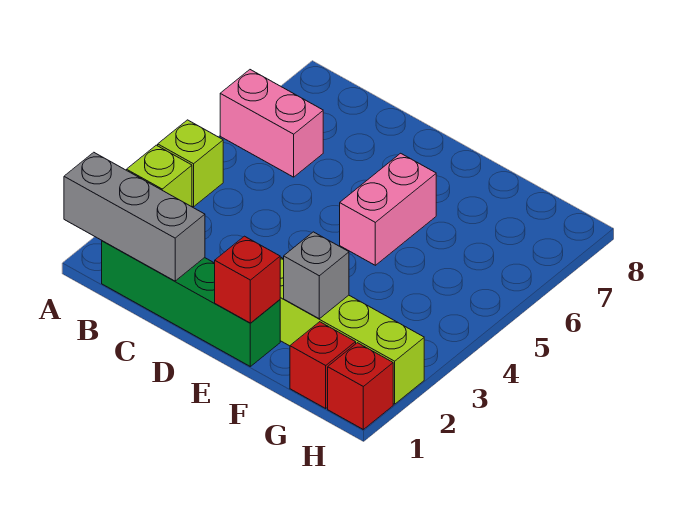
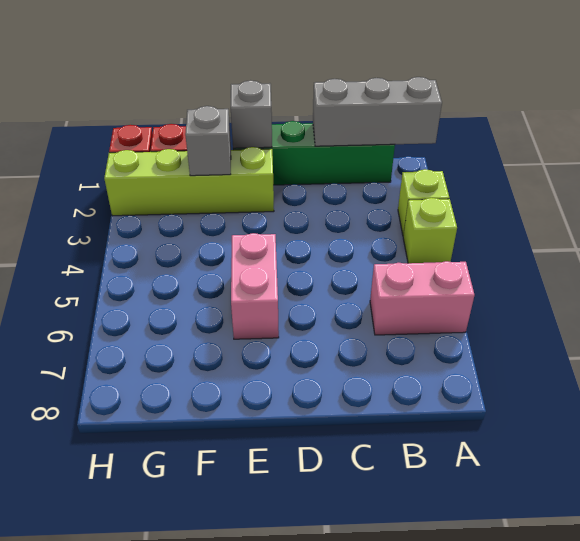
red 1x1 brick [215,236,280,323] -> grey 1x1 brick [231,81,272,148]

